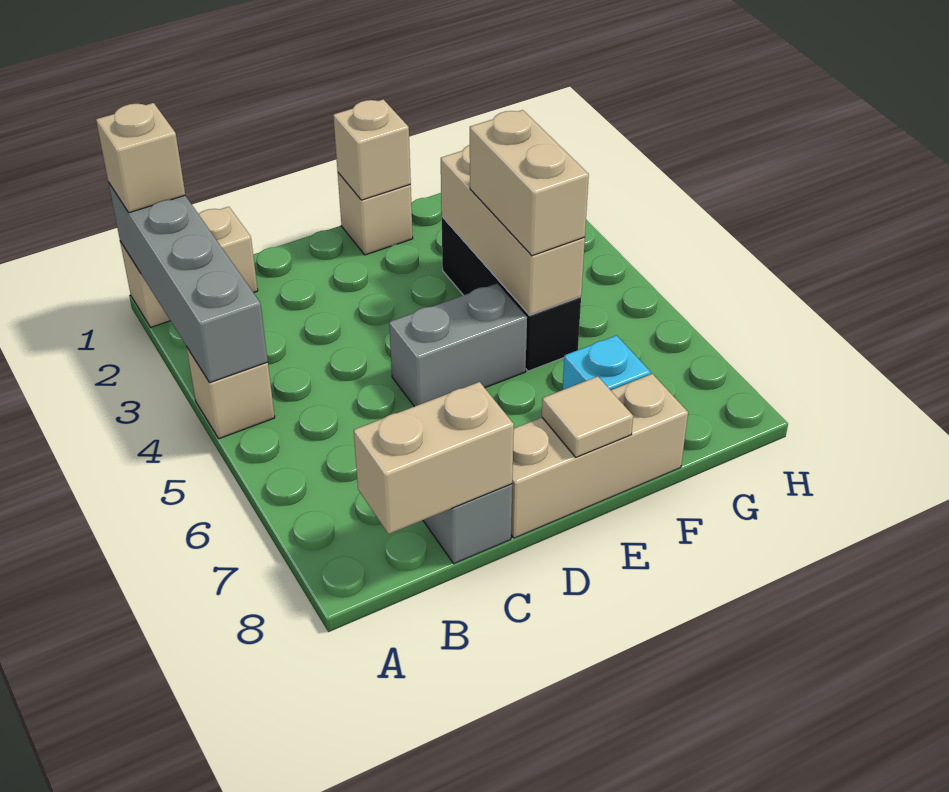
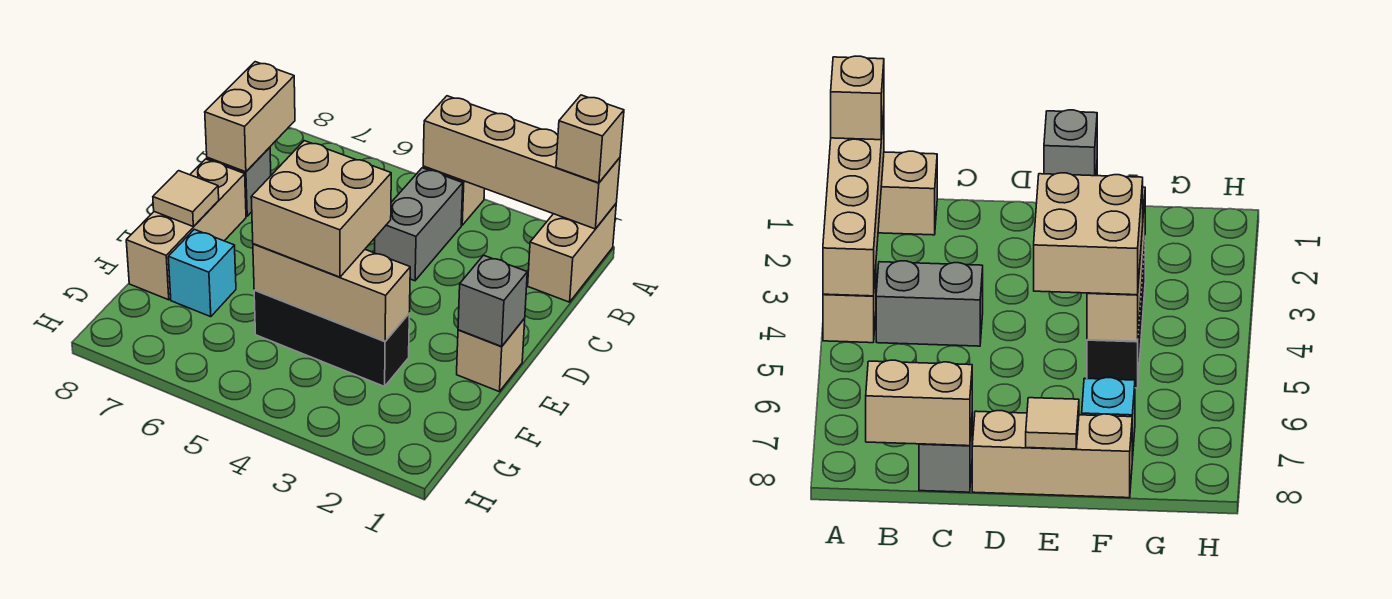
grey 1x4 brick [108,182,268,383] -> tan 1x4 brick [423,96,620,229]
grey 1x2 brick [389,283,527,407] -> grey 1x2 brick moved to [375,168,463,281]
tan 1x1 brick [333,99,411,200] -> grey 1x1 brick [458,255,527,346]
tan 1x2 brick [470,110,589,256] -> tan 2x2 brick [251,141,391,277]

